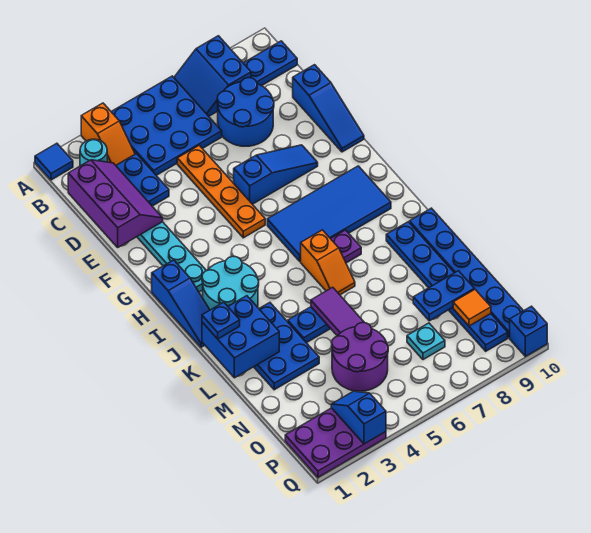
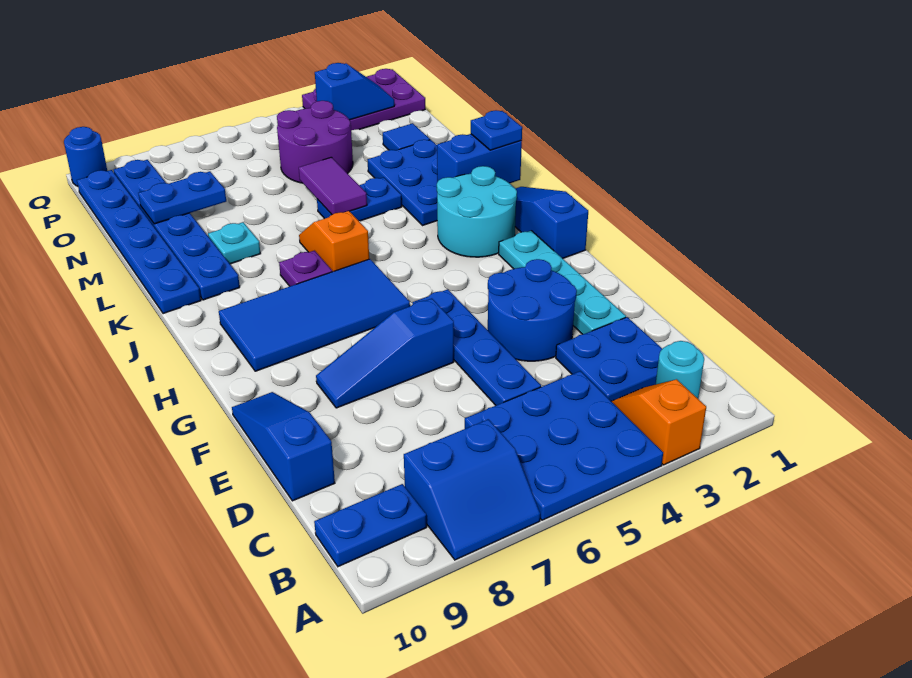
blue 1x1 tile [35,143,73,180] -> blue 1x1 tile moved to [383,123,430,150]
blue 2x2 slope [174,36,251,116] -> blue 2x2 slope turned to [404,419,540,560]
purple 2x3 slope [68,160,163,247] -> none
blue 2x2 round brick [217,78,274,146] -> blue 2x2 round brick moved to [488,259,577,361]
orange 1x4 plate [177,145,265,238] -> blue 1x4 plate [413,289,541,405]
blue 2x2 brick [202,296,279,378] -> blue 1x2 brick [437,134,522,183]
cyan 1x1 plate [407,323,445,360] -> cyan 1x1 plate moved to [208,222,261,264]
orange 1x1 tile [453,289,491,326] -> none
blue 1x2 slope [331,391,386,444] -> blue 1x2 slope turned to [315,63,394,120]
blue 1x1 brick [510,306,547,357] -> blue 1x1 round brick [64,127,107,186]

